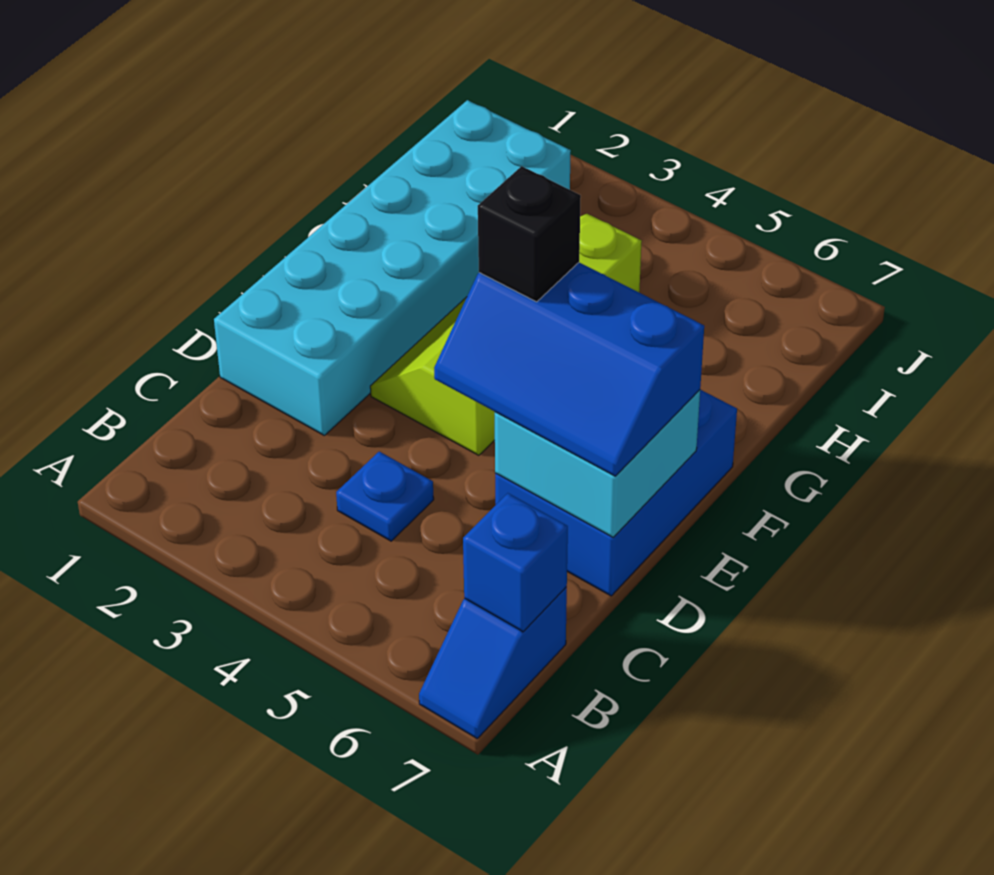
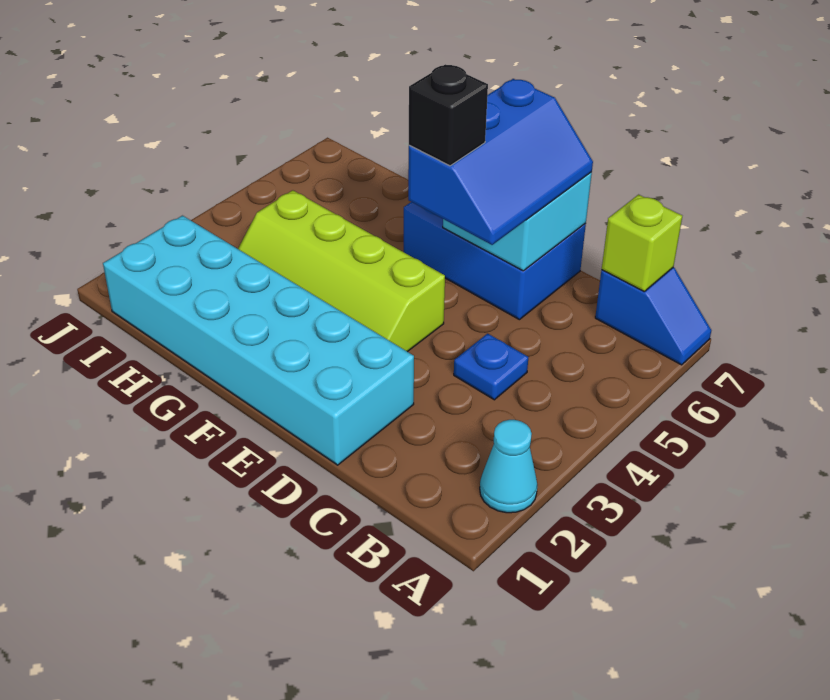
none -> cyan 1x1 cone [480,420,537,513]
blue 1x1 brick [463,493,568,632] -> lime 1x1 brick [602,195,682,291]

